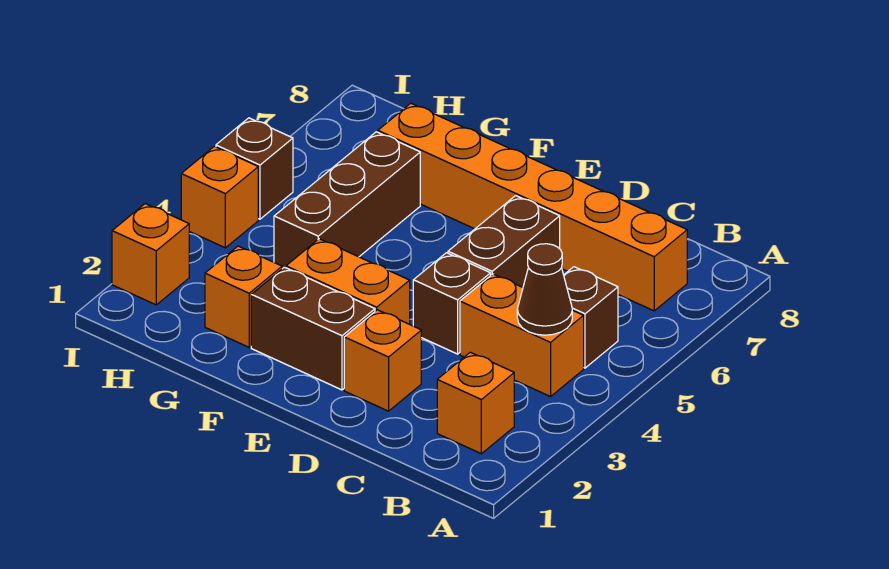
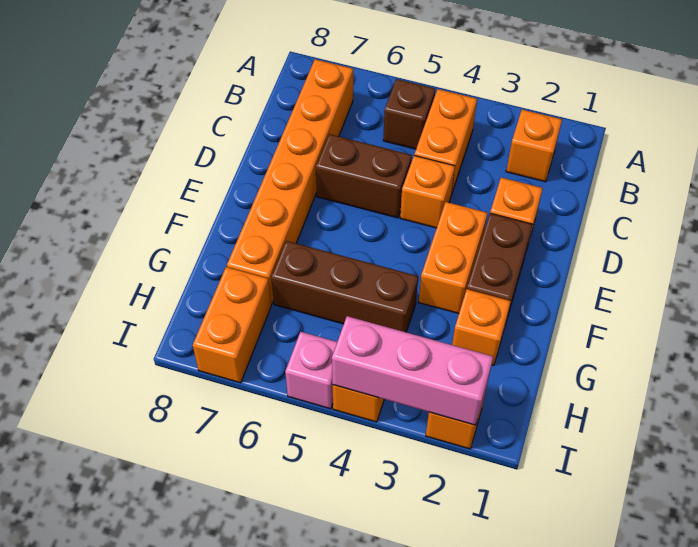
brown 1x1 cone [517,244,572,335] -> none
brown 1x1 brick [413,253,491,354] -> orange 1x1 brick [400,156,455,228]
none -> orange 1x2 brick [193,267,271,383]
none -> pink 1x3 brick [332,316,493,425]
brown 1x1 brick [216,118,293,219] -> pink 1x1 brick [285,332,337,409]

